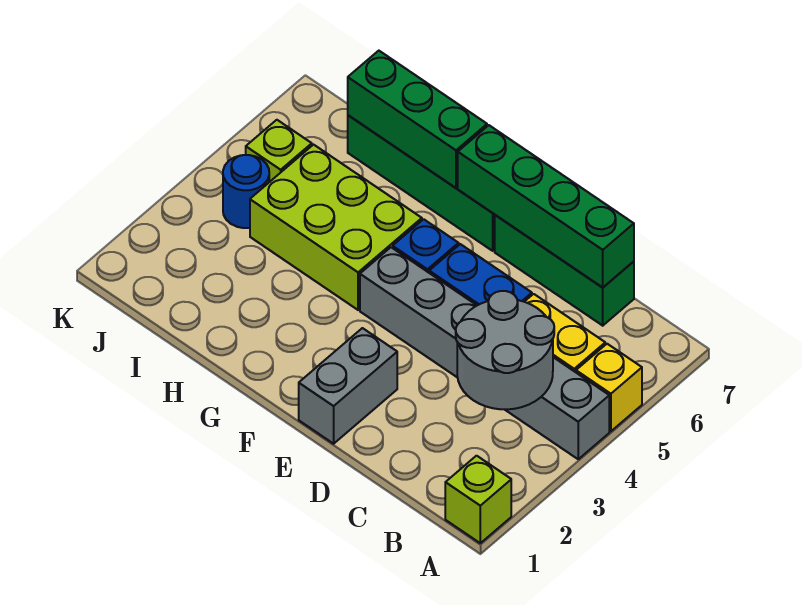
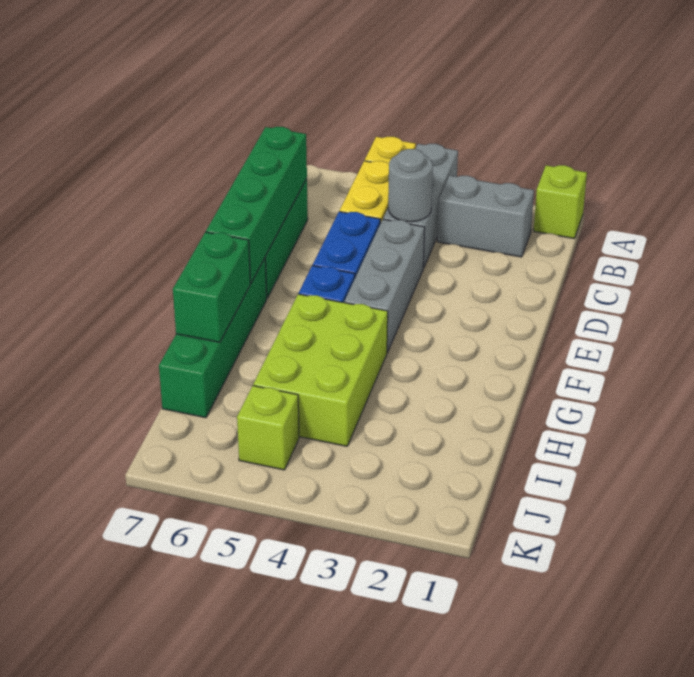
grey 2x2 round brick [456,291,554,409] -> grey 1x1 round brick [388,149,433,222]
grey 1x2 brick [299,328,397,444] -> grey 1x2 brick moved to [437,176,534,257]
green 1x3 brick [348,51,487,188] -> green 1x2 brick [173,232,250,342]
blue 1x1 round brick [223,155,269,228] -> none

